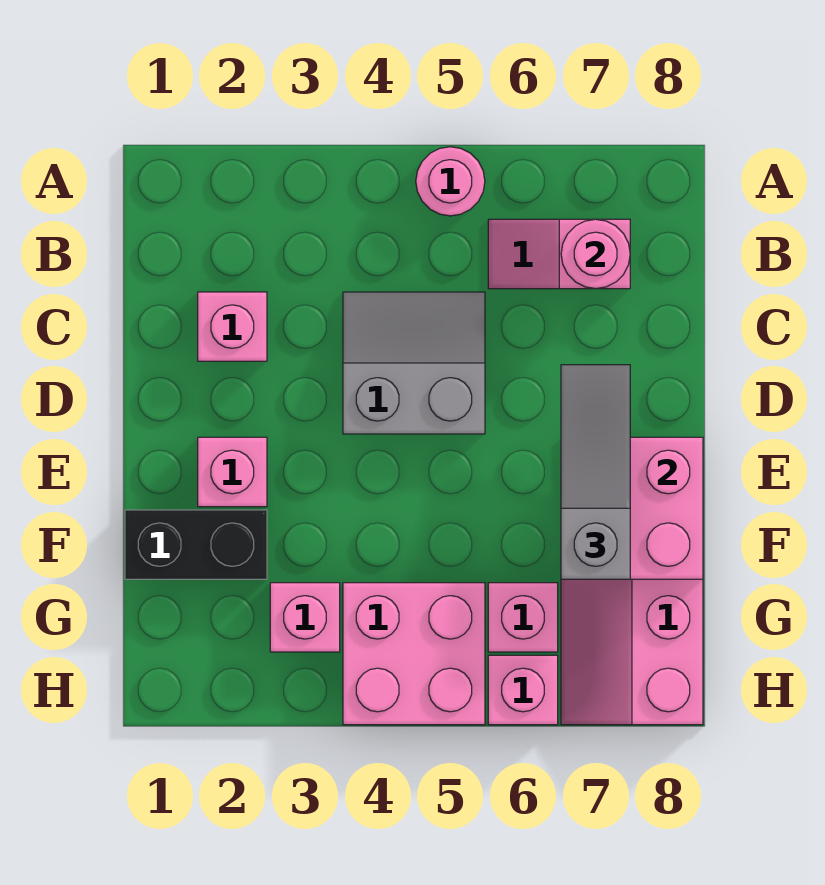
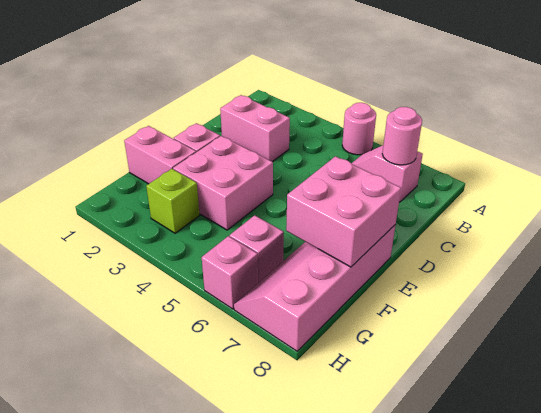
pink 1x1 brick [198,292,267,361] -> pink 1x2 brick [220,95,290,162]
grey 2x2 slope [343,292,485,434] -> none
grey 1x3 slope [561,365,630,579] -> none
black 1x2 brick [125,510,267,579] -> pink 1x2 brick [124,126,196,184]
pink 1x1 brick [270,583,340,652] -> lime 1x1 brick [146,169,200,233]
pink 2x2 brick [343,583,485,725] -> pink 2x2 brick moved to [173,136,273,230]

